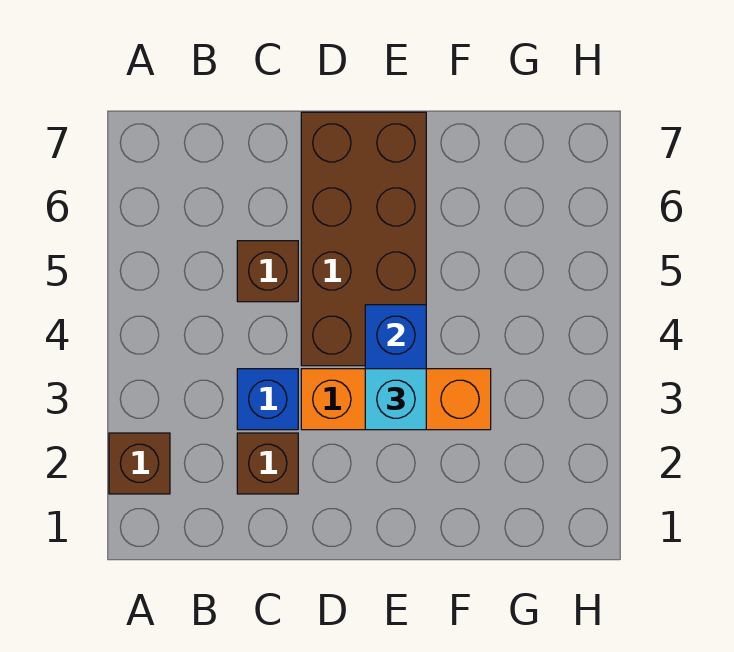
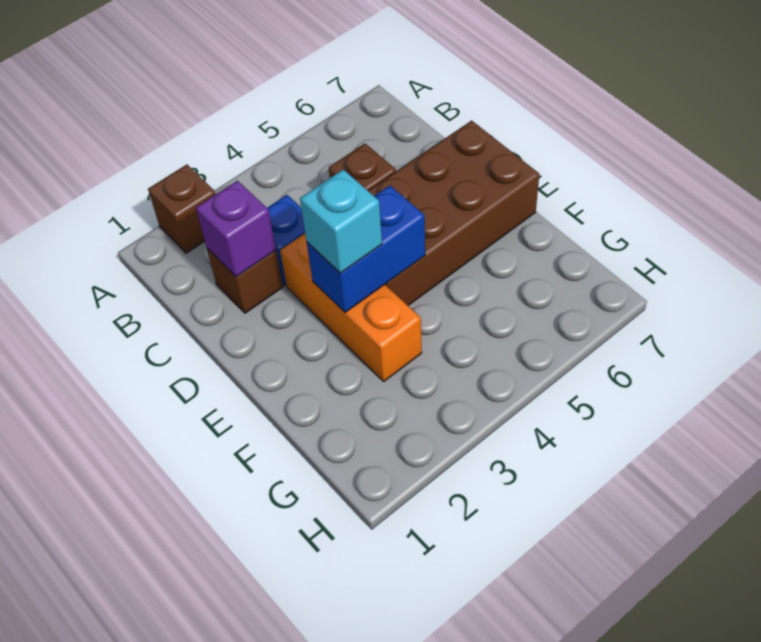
none -> purple 1x1 brick [196,181,276,277]

